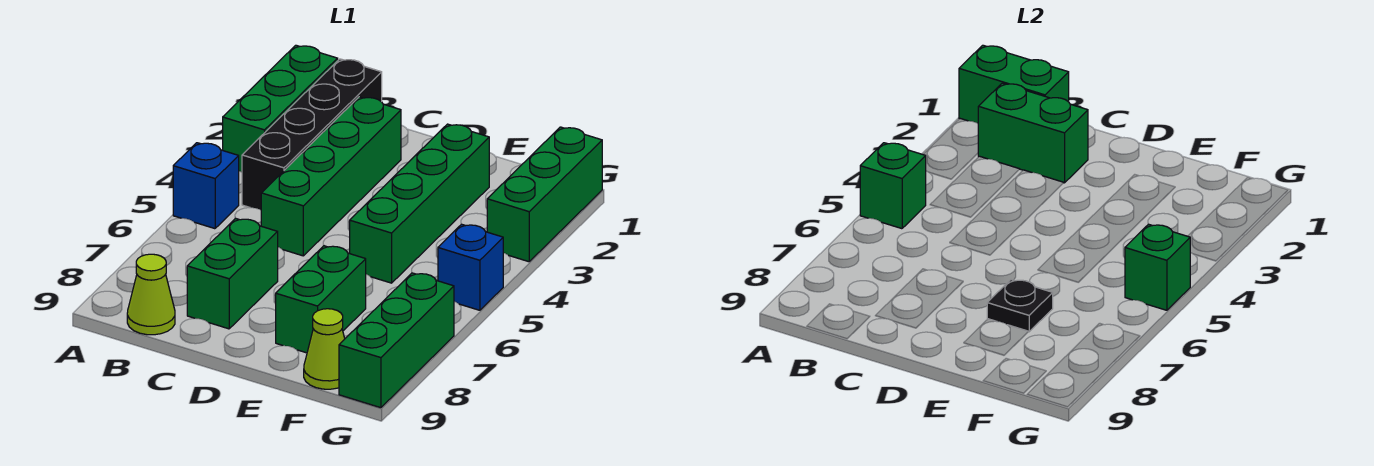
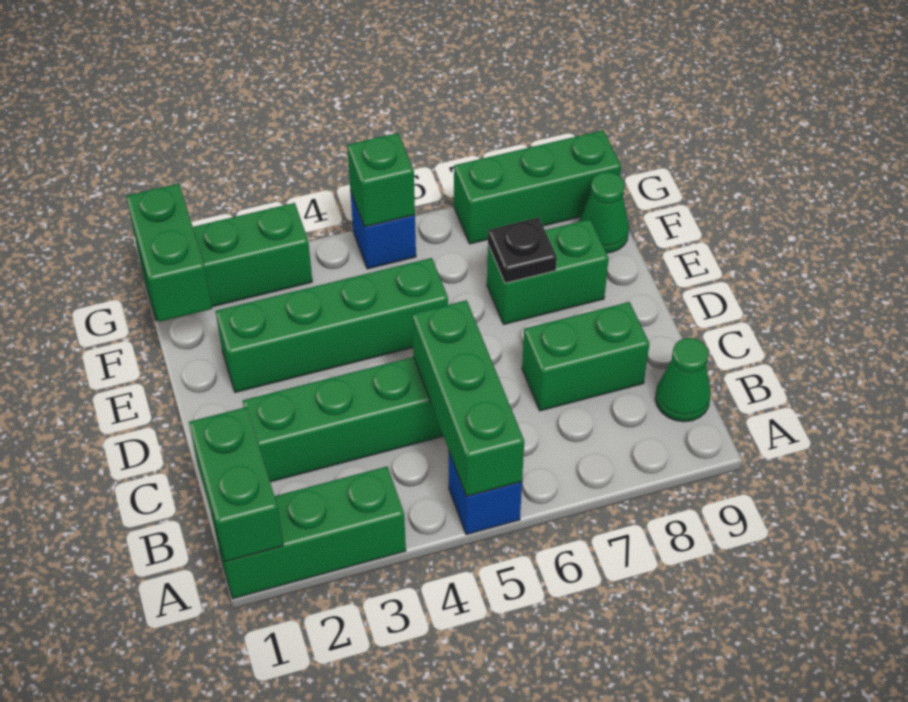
green 1x1 brick [860,143,926,229] -> green 1x3 brick [412,300,524,496]
black 1x4 brick [242,59,382,210] -> none
green 1x2 brick [978,83,1088,183] -> green 1x2 brick moved to [126,184,212,322]
lime 1x1 cone [127,254,175,335] -> green 1x1 cone [655,338,711,422]
lime 1x1 cone [304,309,345,389] -> green 1x1 cone [579,172,629,253]

